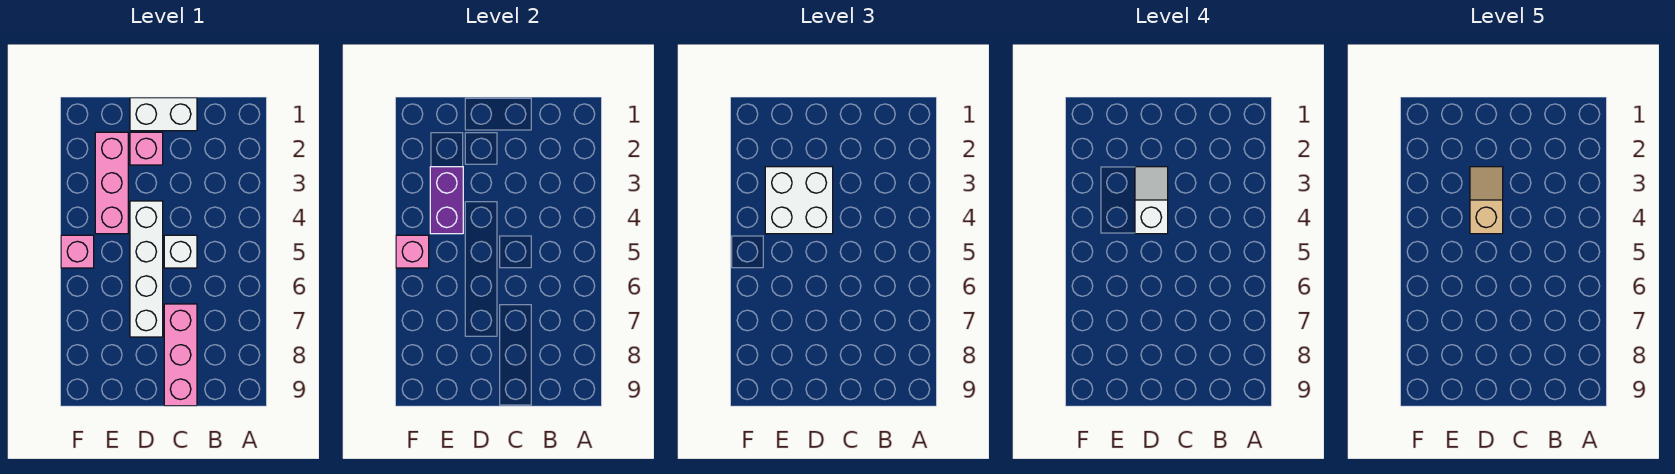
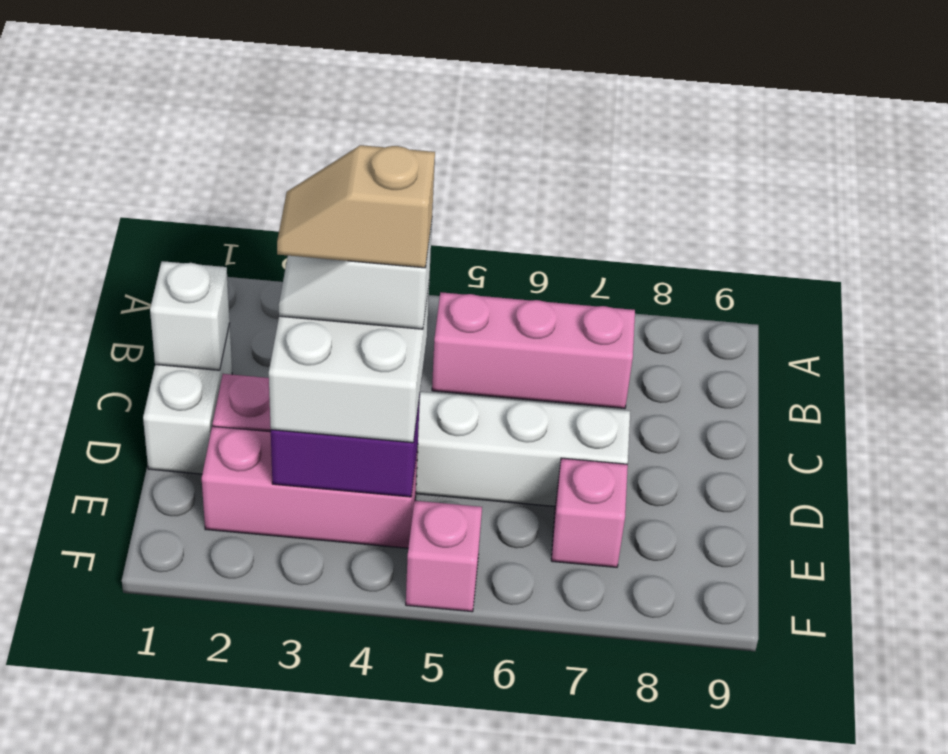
white 1x1 brick [164,235,197,268] -> white 1x1 brick moved to [150,261,230,370]
pink 1x3 brick [164,304,197,406] -> pink 1x3 brick moved to [432,292,635,408]
pink 1x1 brick [396,235,429,268] -> pink 1x1 brick moved to [551,458,628,567]

